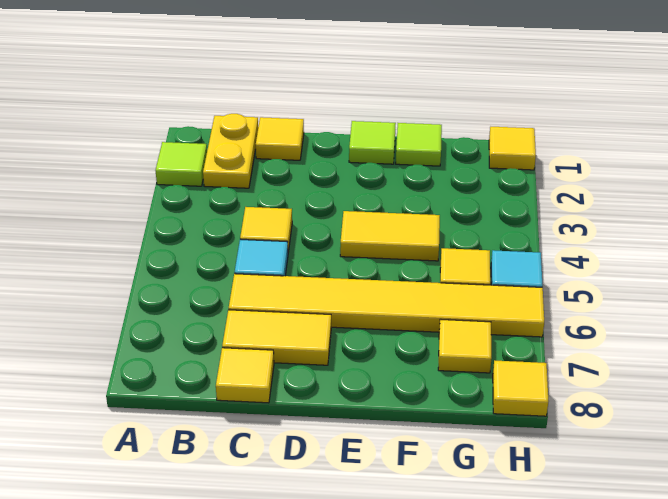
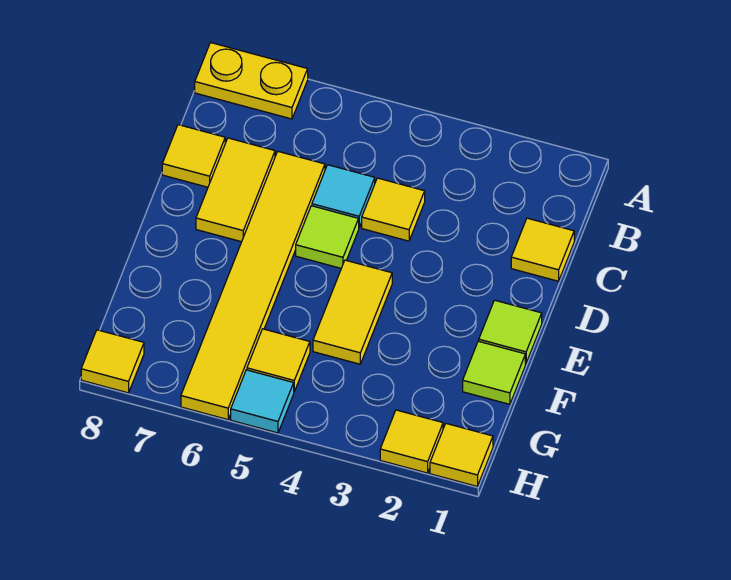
lime 1x1 tile [156,142,207,186] -> lime 1x1 tile moved to [296,206,359,268]
yellow 1x2 plate [203,114,258,188] -> yellow 1x2 plate moved to [195,43,308,119]
yellow 1x1 tile [438,319,491,373] -> yellow 1x1 tile moved to [380,410,443,473]

